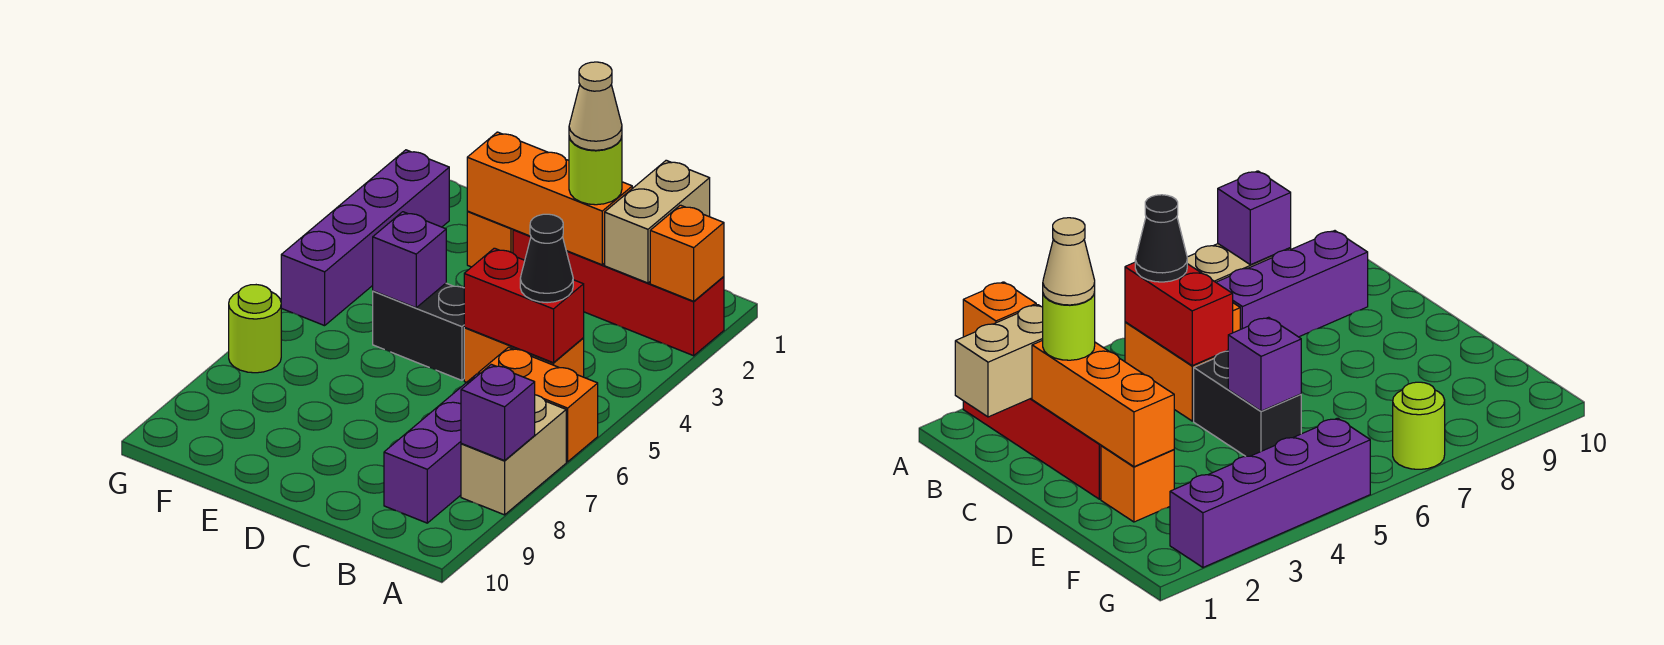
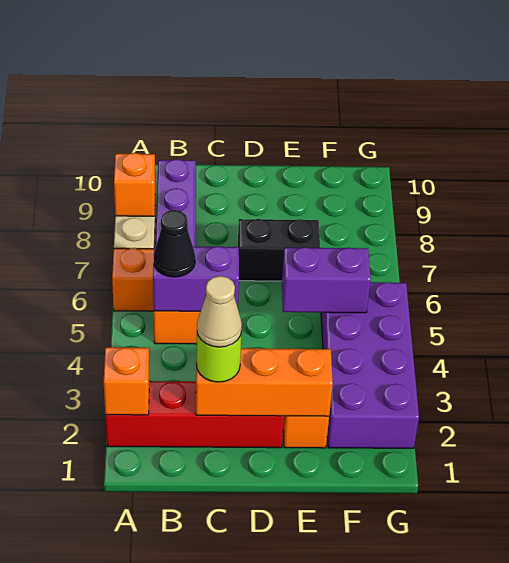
purple 1x1 brick [461,364,535,461] -> orange 1x1 brick [114,153,155,216]
tan 1x2 brick [605,160,710,283] -> none
red 1x2 brick [464,248,584,363] -> purple 1x2 brick [153,246,239,311]
black 1x2 brick [373,283,464,380] -> black 1x2 brick moved to [238,219,320,281]
purple 1x1 brick [373,212,446,308] -> purple 1x2 brick [282,247,371,313]
purple 1x4 brick [281,150,449,326] -> purple 2x4 brick [321,282,419,448]
lime 1x1 round brick [229,285,281,373] -> none

